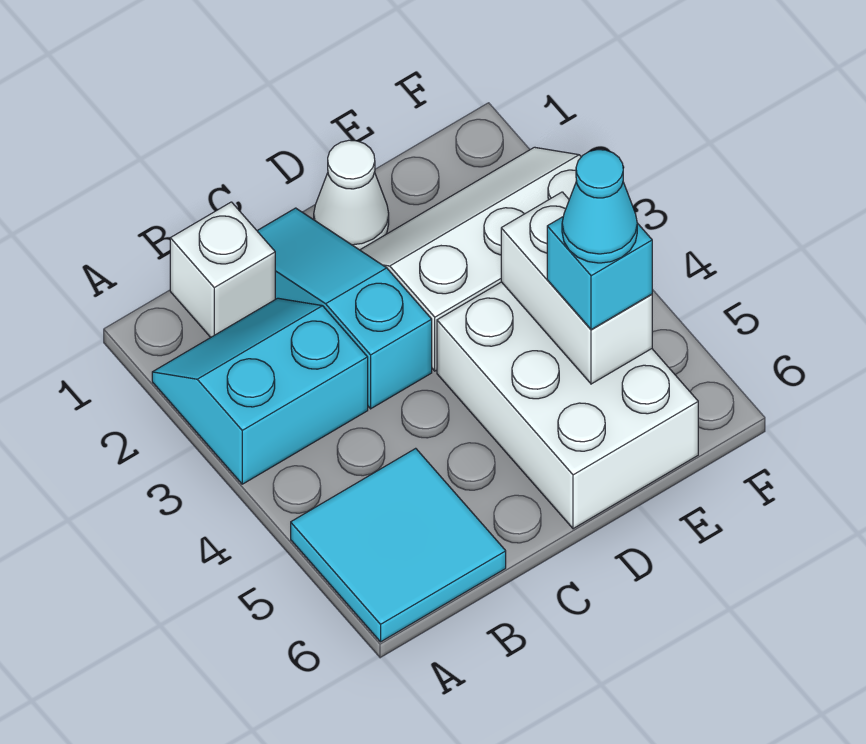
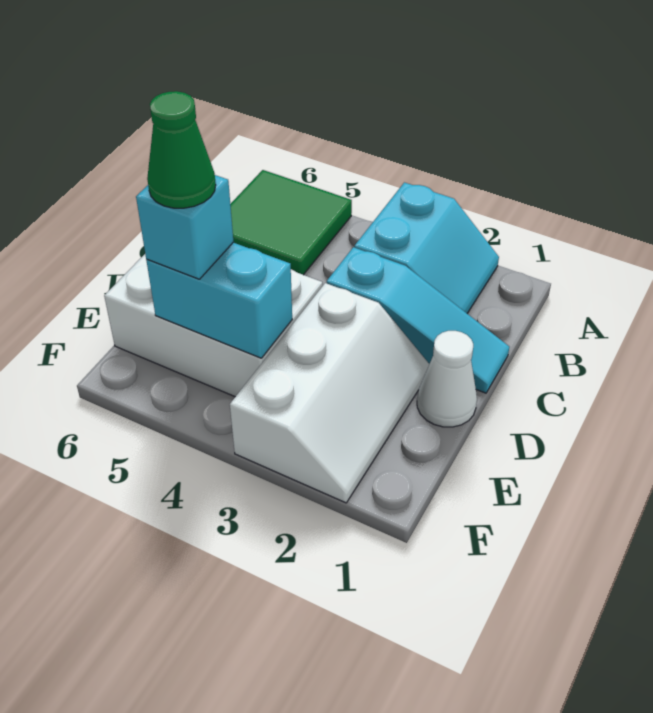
cyan 2x2 tile [291,448,506,642] -> green 2x2 tile [230,170,352,275]
white 1x1 brick [170,202,275,337] -> none
white 1x2 brick [501,192,652,384] -> cyan 1x2 brick [146,243,292,358]
cyan 1x1 cone [562,150,637,263] -> green 1x1 cone [147,91,216,208]

